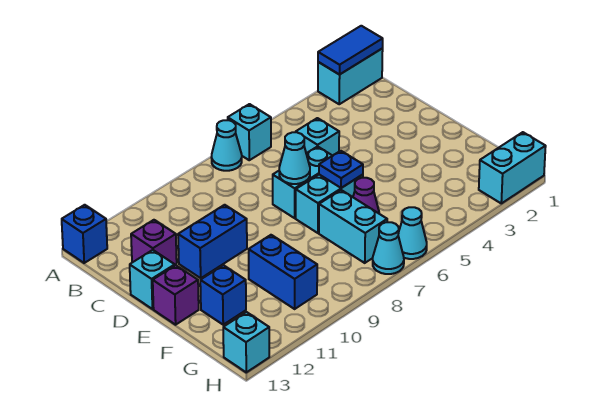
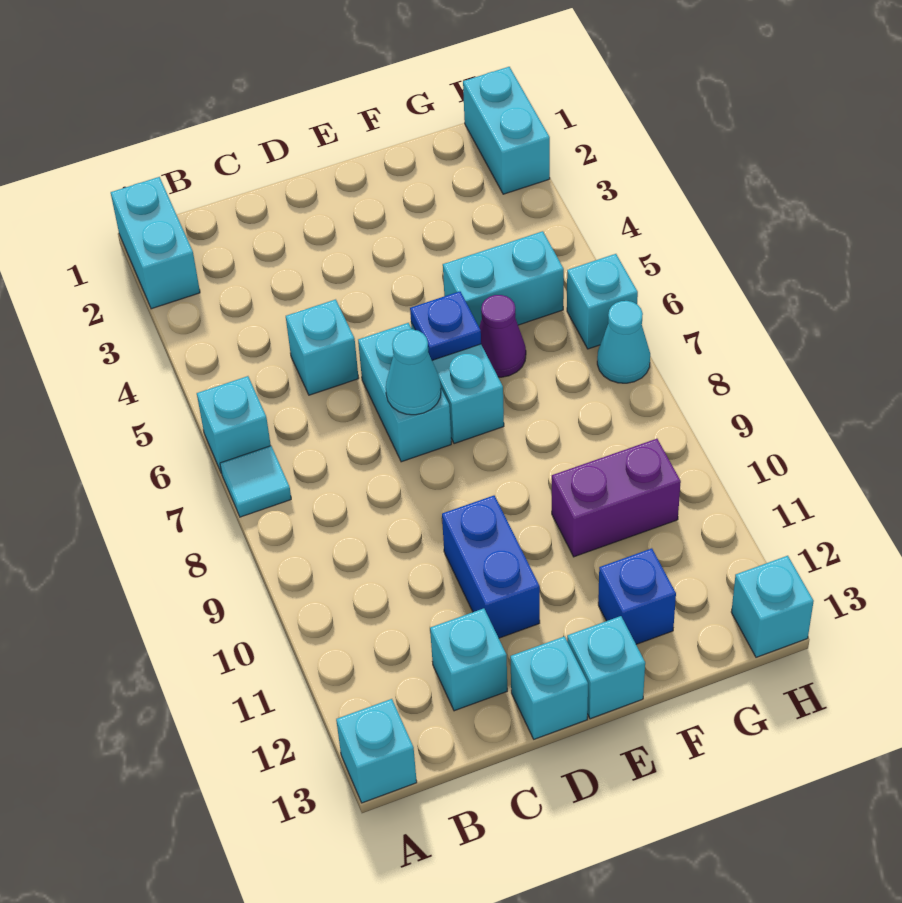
blue 1x2 tile [318,26,383,75] -> none
cyan 1x1 cone [211,120,242,171] -> cyan 1x1 tile [220,446,291,517]
blue 1x1 brick [62,205,107,263] -> cyan 1x1 brick [336,699,417,803]
purple 1x1 brick [131,220,177,265] -> cyan 1x1 brick [430,608,507,711]
purple 1x1 brick [153,265,199,325] -> cyan 1x1 brick [567,616,645,719]
cyan 1x2 brick [319,190,387,263] -> cyan 1x2 brick moved to [443,231,564,326]
blue 1x2 brick [249,235,317,309] -> purple 1x2 brick [552,439,681,557]
cyan 1x1 cone [398,207,427,259] -> cyan 1x1 brick [567,254,638,349]

